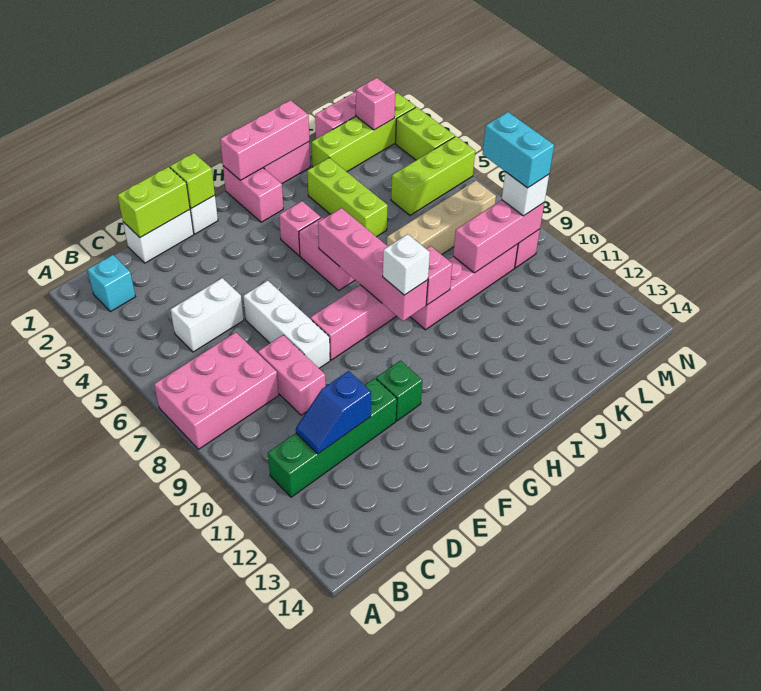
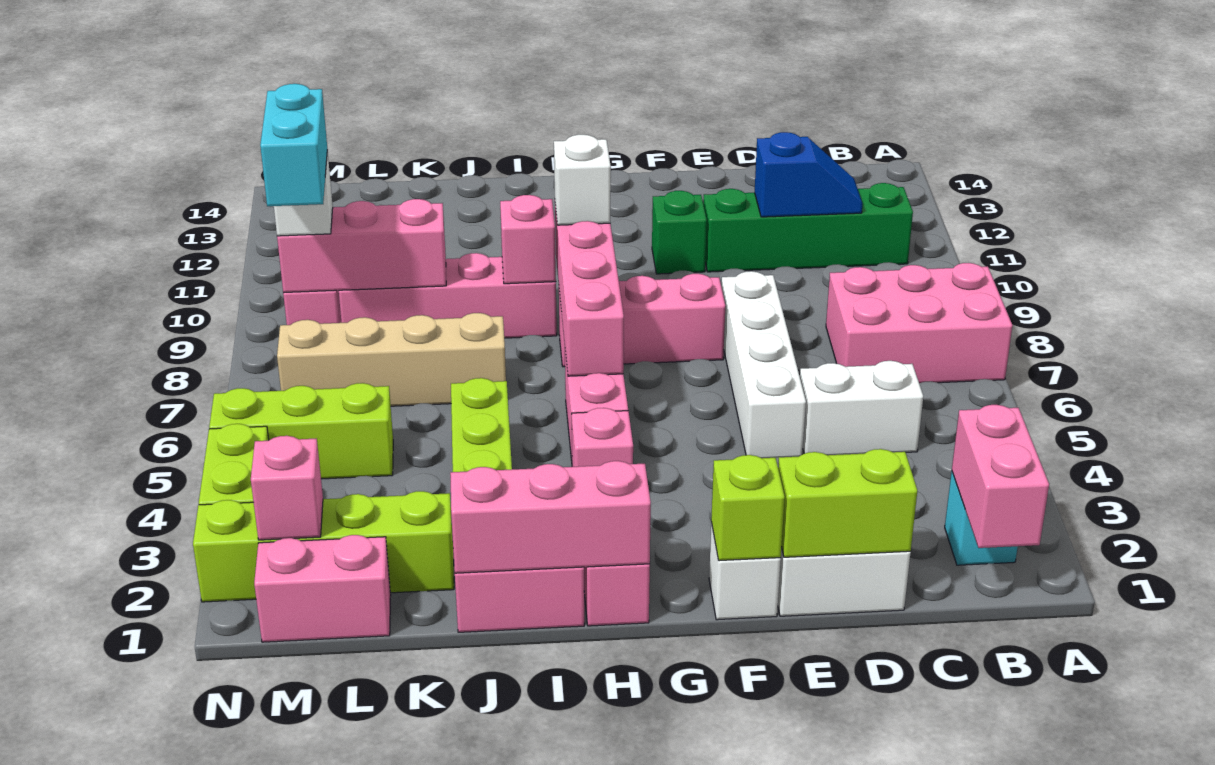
pink 1x2 brick [258,335,326,415] -> pink 1x2 brick moved to [952,405,1049,548]
white 1x3 brick [243,281,330,368] -> white 1x4 brick [721,271,806,458]

